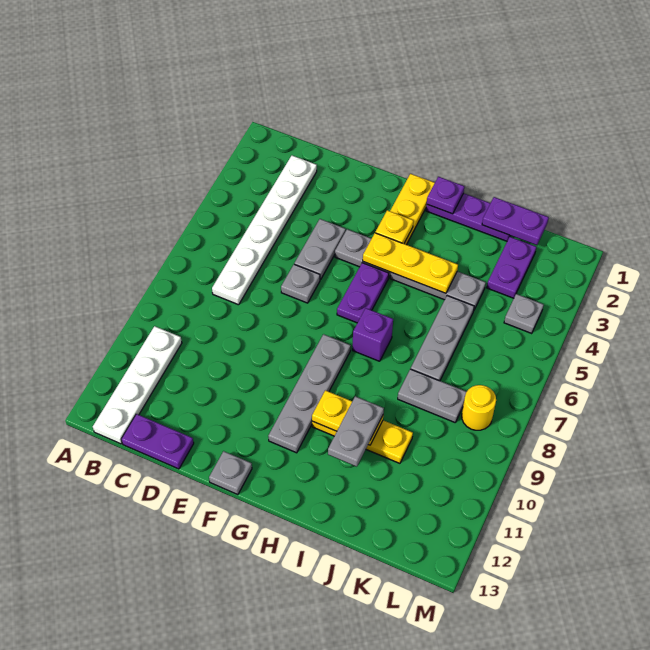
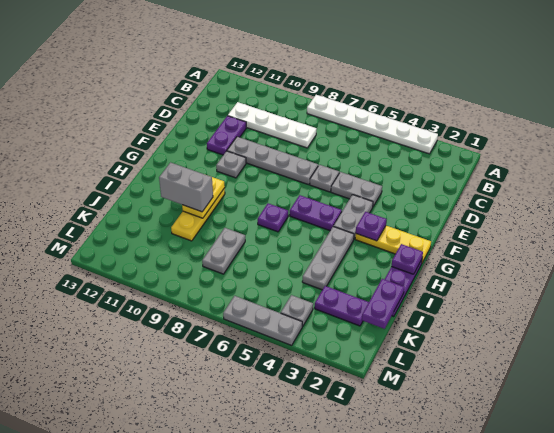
white 1x4 plate [93,326,182,444] -> white 1x4 plate moved to [228,102,317,148]
white 1x6 plate [212,156,317,305] -> white 1x6 plate moved to [307,95,438,154]
purple 1x2 plate [121,414,194,469] -> purple 1x2 plate moved to [207,116,246,155]
grey 1x1 plate [209,451,252,495] -> grey 1x1 plate moved to [216,151,246,178]
yellow 1x1 plate [375,210,414,244] -> purple 1x1 plate [356,212,387,241]
yellow 1x3 plate [363,233,458,293] -> none
grey 1x4 plate [268,334,351,453] -> grey 1x4 plate moved to [227,137,318,185]
purple 1x1 brick [352,308,393,361] -> purple 1x1 plate [258,203,288,232]
grey 1x2 plate [328,396,384,467] -> grey 1x2 brick [159,162,213,212]
grey 1x3 plate [411,296,474,381] -> grey 1x3 plate moved to [223,296,303,345]
yellow 1x1 round brick [462,385,496,430] -> none

